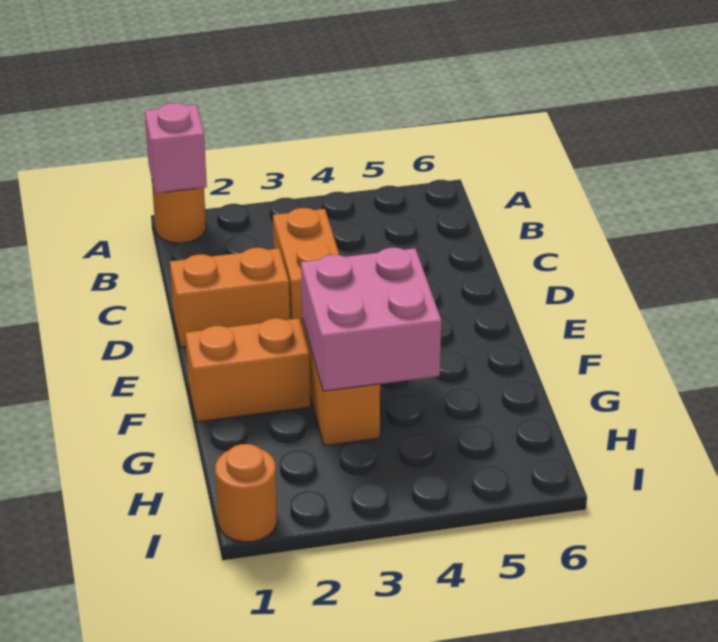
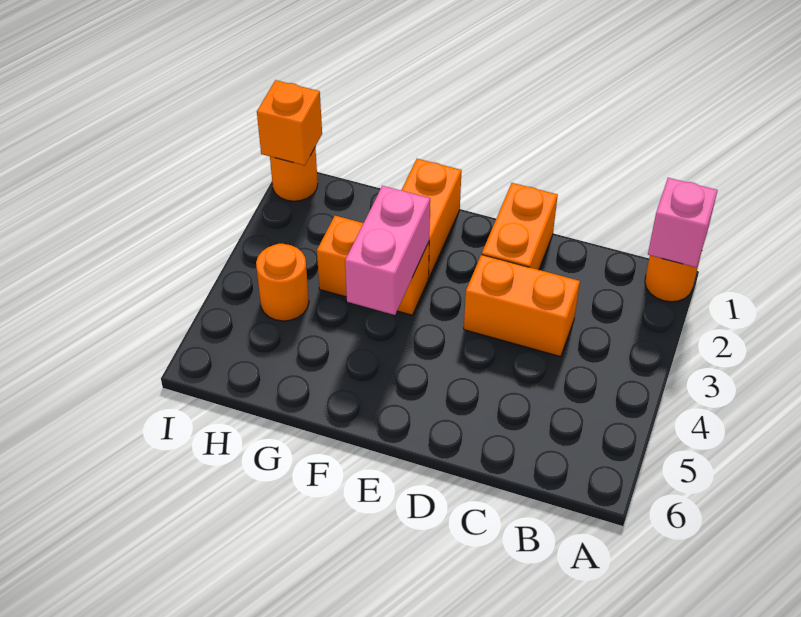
pink 2x2 brick [301,248,441,391] -> pink 1x2 brick [345,186,430,315]
none -> orange 1x1 round brick [256,244,309,321]
none -> orange 1x1 brick [257,80,322,165]

